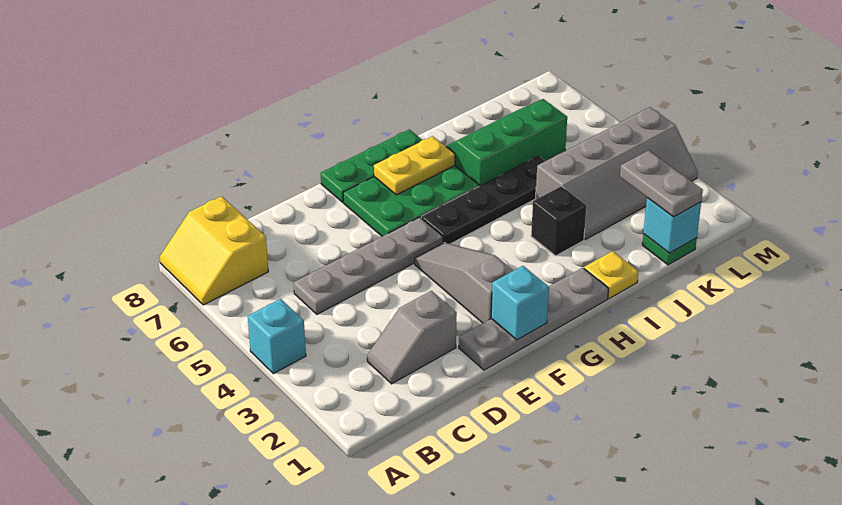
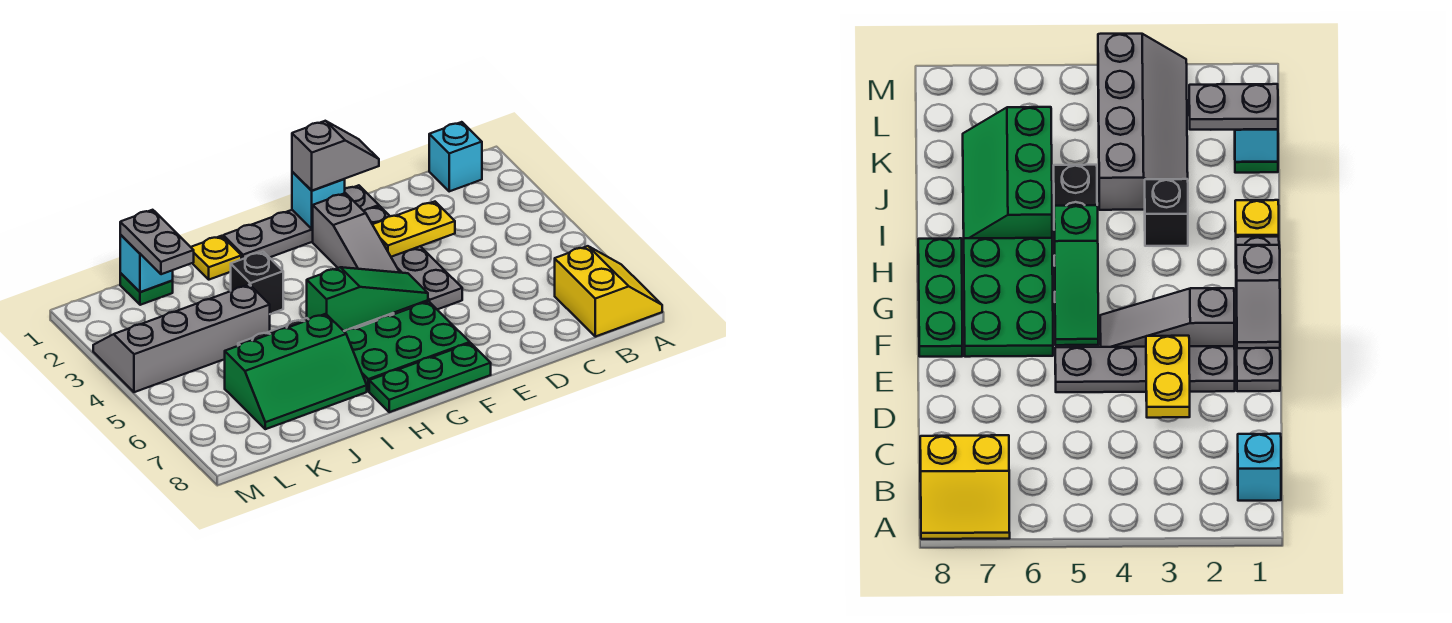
cyan 1x1 brick [248,299,306,374] -> cyan 1x1 brick moved to [429,122,482,191]
grey 1x2 slope [367,291,457,384] -> grey 1x2 slope moved to [292,121,379,191]
grey 1x4 plate [294,217,443,314] -> grey 1x4 plate turned to [364,206,462,309]
none -> green 1x3 slope [307,267,428,331]
yellow 1x2 plate [374,136,455,195] -> yellow 1x2 plate moved to [372,202,455,257]

